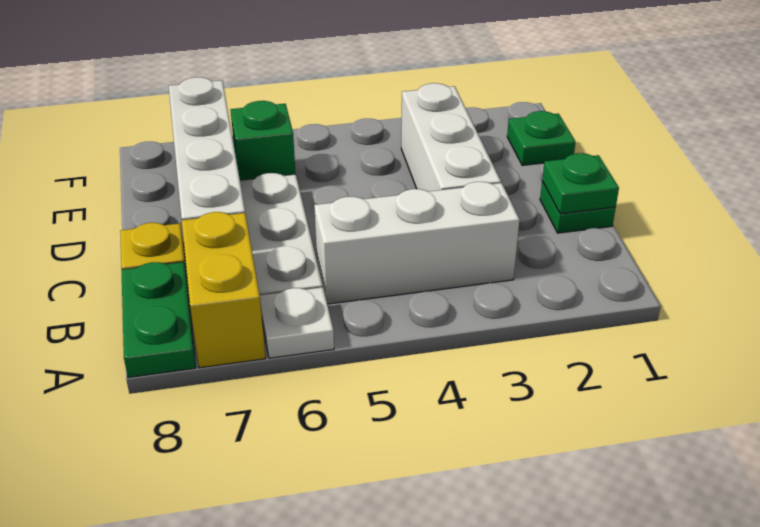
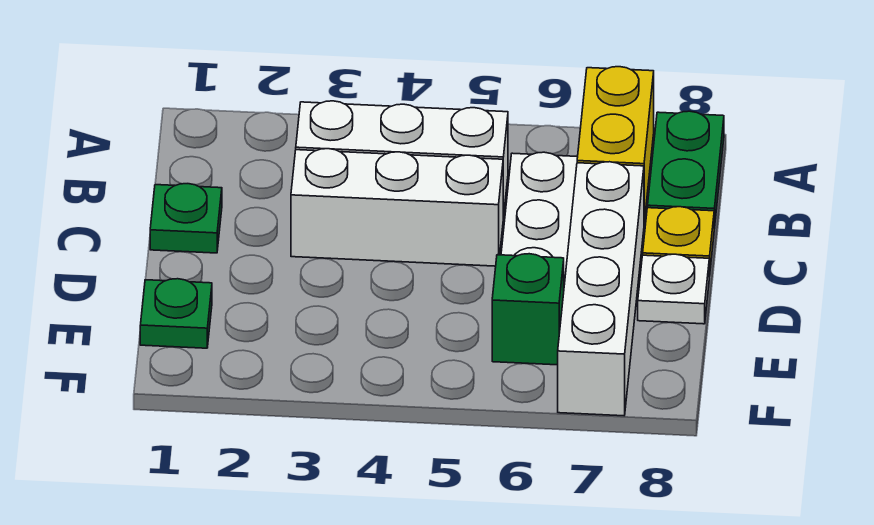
white 1x1 plate [260,287,334,358] -> white 1x1 plate moved to [638,254,709,324]
green 1x1 plate [542,153,619,214] -> none
white 1x3 brick [401,83,501,192] -> white 1x3 brick turned to [291,149,503,266]

